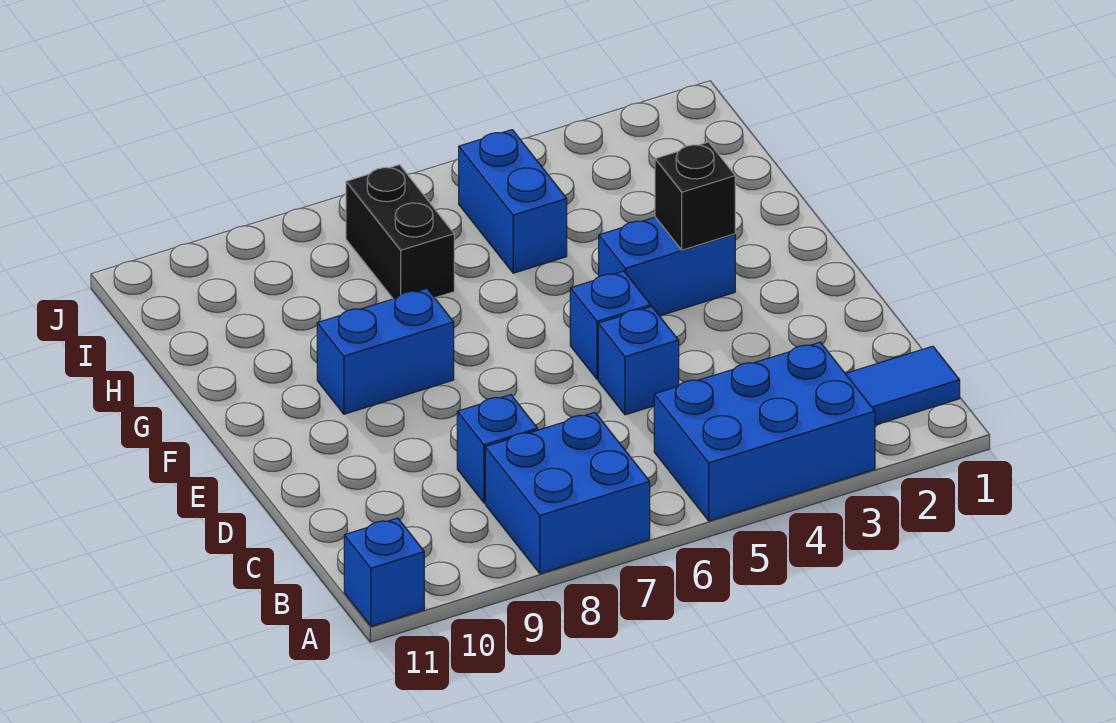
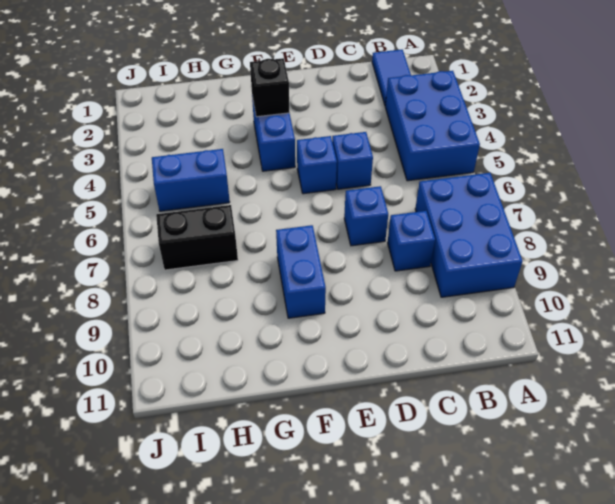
blue 2x2 brick [485,413,650,574] -> blue 2x3 brick [415,173,523,297]
blue 1x1 brick [344,518,424,626] -> blue 1x1 brick moved to [344,186,388,246]

